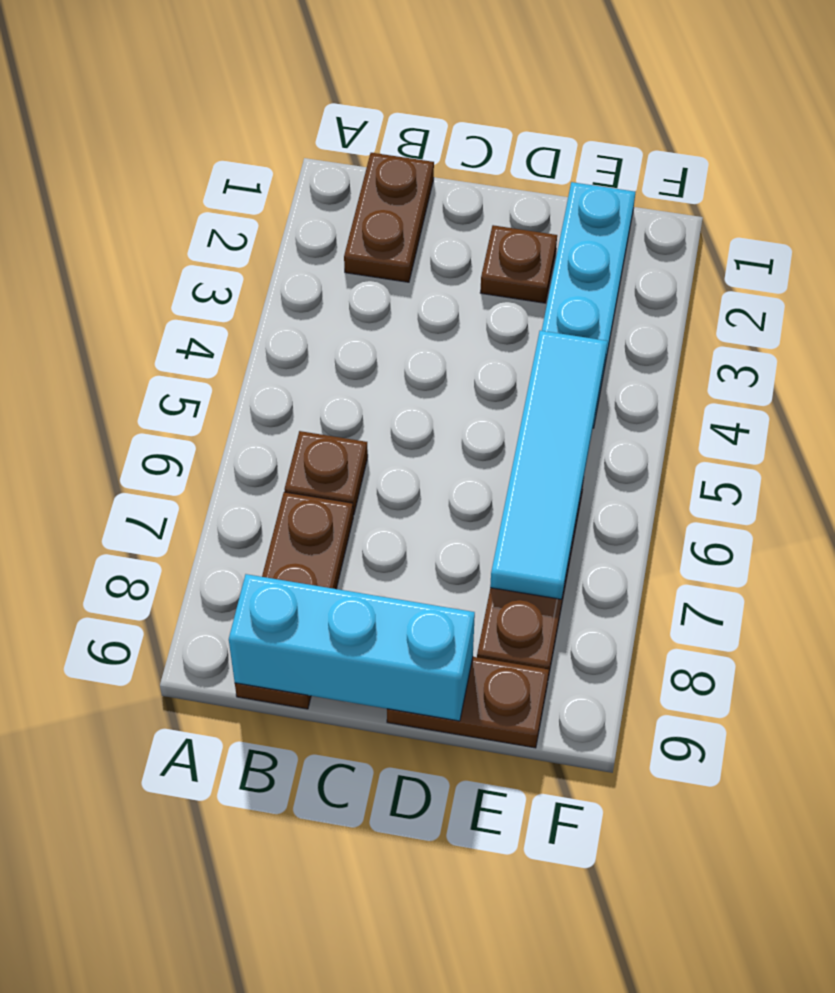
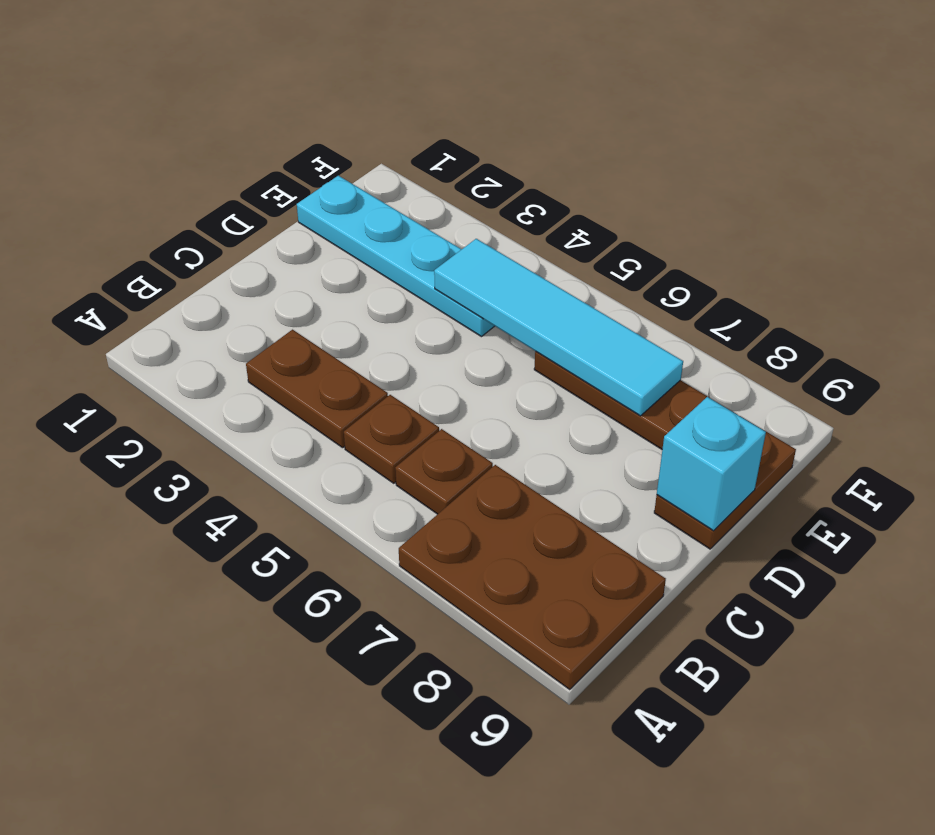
brown 1x2 plate [344,153,434,282] -> brown 1x2 plate moved to [246,330,388,448]
brown 1x3 plate [235,492,353,709] -> brown 2x3 plate [399,465,666,690]
cyan 1x3 brick [229,574,475,721] -> cyan 1x1 brick [657,397,766,531]
brown 1x1 plate [480,225,557,303] -> brown 1x1 plate moved to [344,395,439,483]

